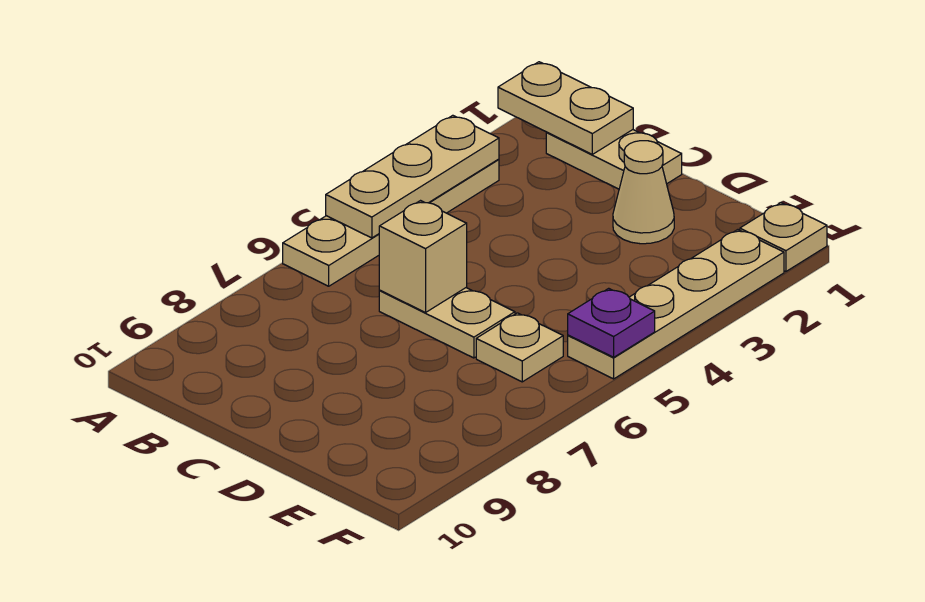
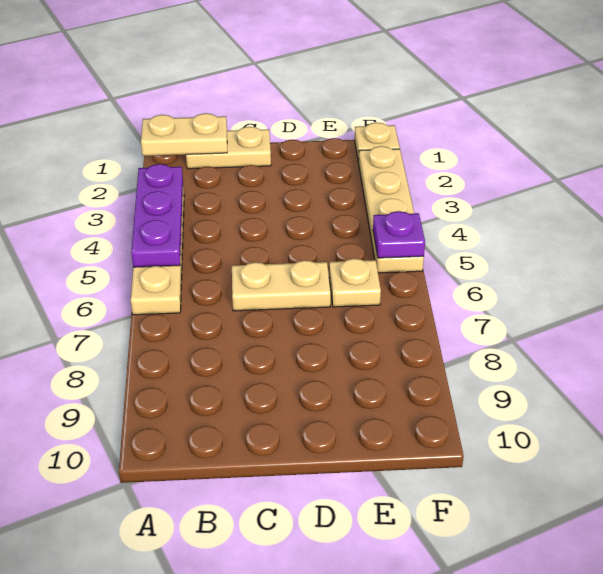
tan 1x3 plate [326,115,499,238] -> purple 1x3 plate [131,164,183,267]
tan 1x1 brick [379,201,467,313] -> none
tan 1x1 cone [613,141,674,244] -> none

